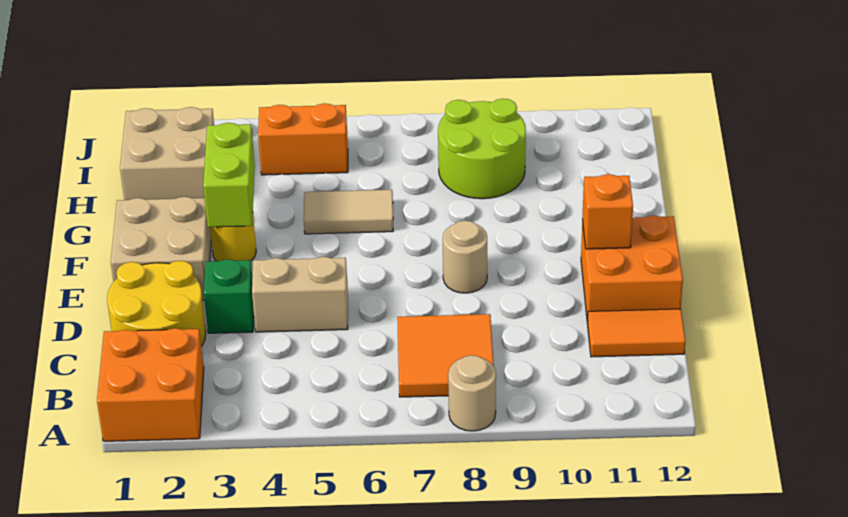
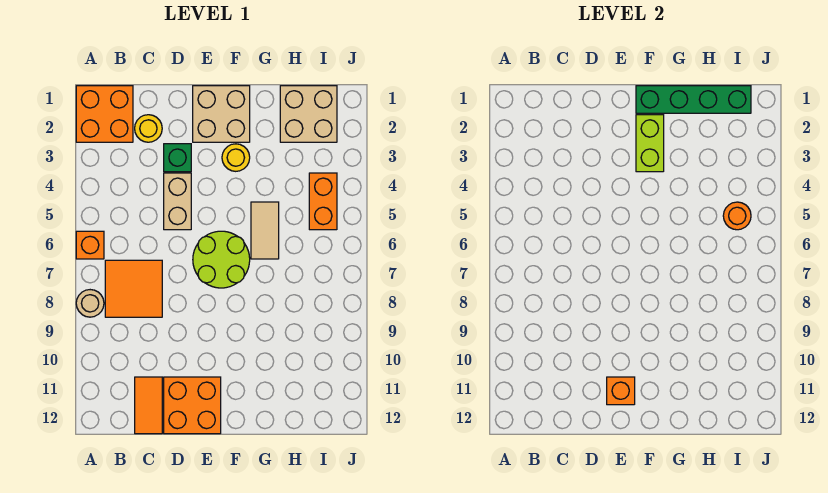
none -> orange 1x1 brick [76,231,104,259]
yellow 2x2 round brick [107,261,206,347] -> yellow 1x1 round brick [135,115,162,142]
tan 1x1 round brick [443,220,487,293] -> none
none -> green 1x4 brick [636,86,751,113]
lime 1x2 brick [203,123,255,227] -> lime 1x2 brick turned to [636,115,664,172]
lime 2x2 round brick [438,99,526,199] -> lime 2x2 round brick moved to [193,231,250,288]
none -> orange 1x1 round brick [723,202,751,230]

